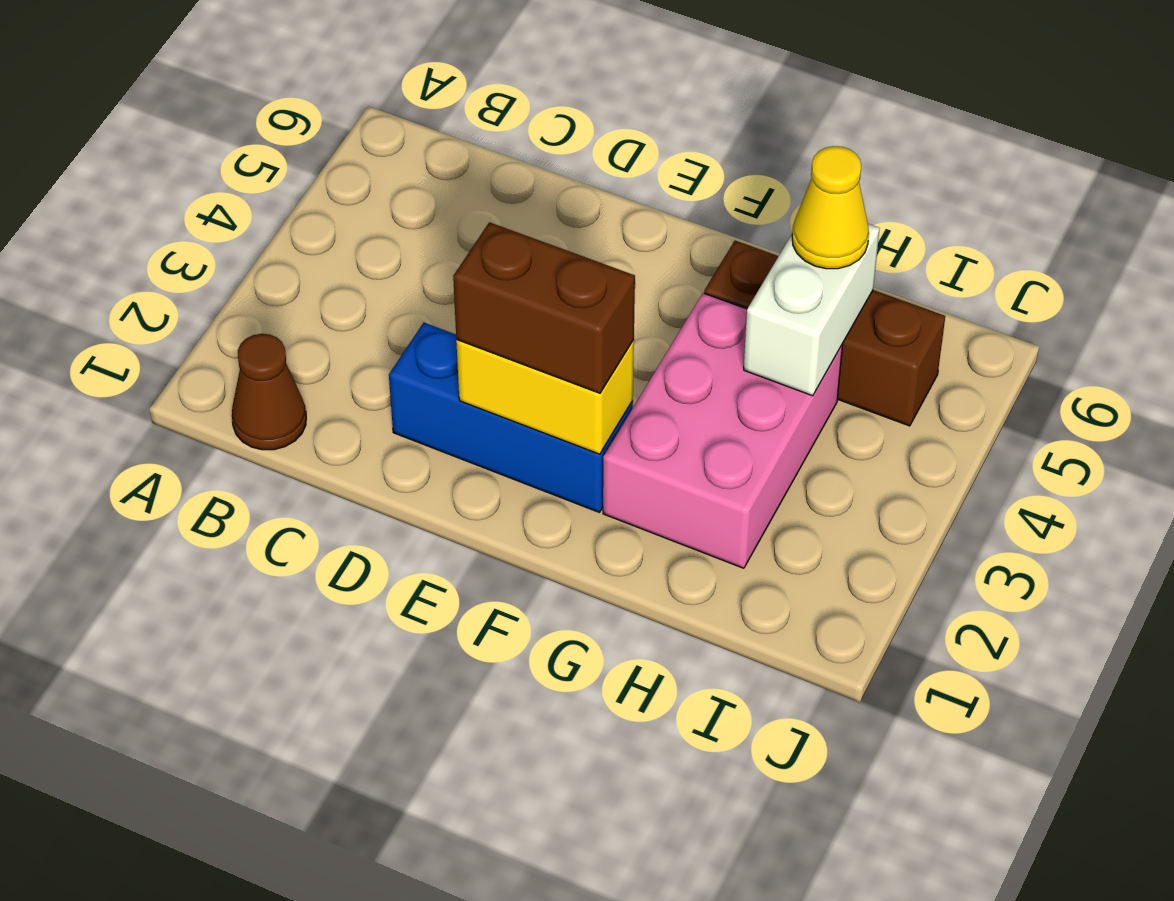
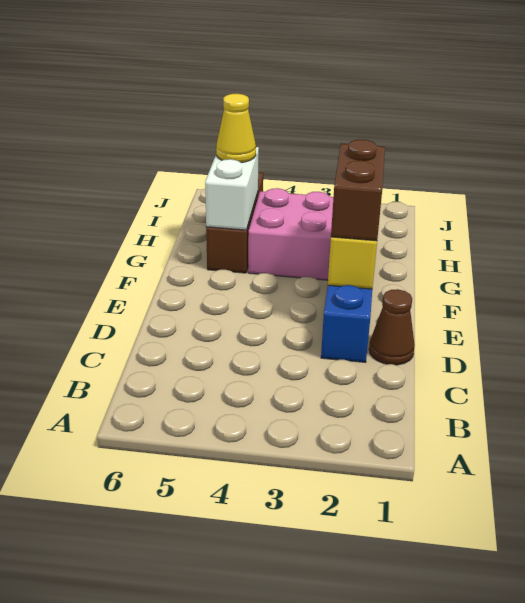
brown 1x1 cone [232,334,306,450] -> brown 1x1 cone moved to [369,289,415,365]
white 1x2 brick [744,224,880,396] -> white 1x2 brick turned to [205,147,259,230]

